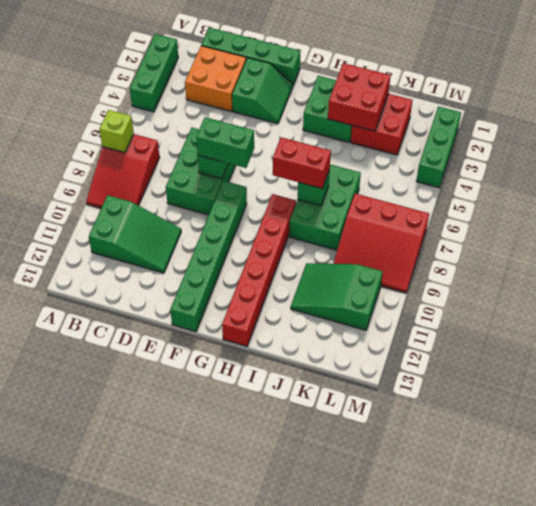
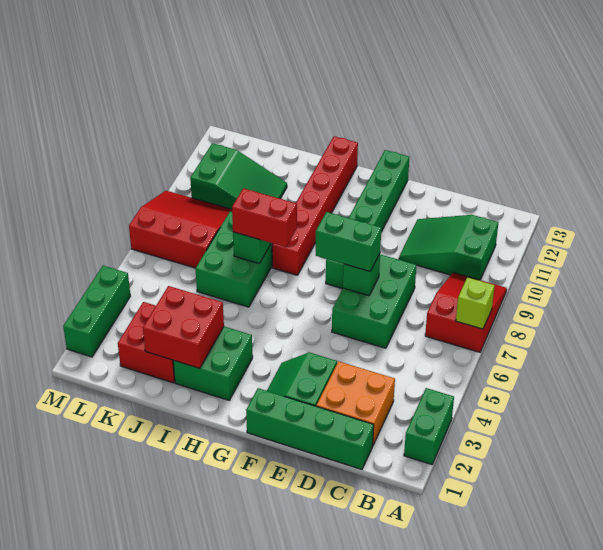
green 1x3 brick [130,34,178,112] -> green 1x2 brick [404,388,454,465]

